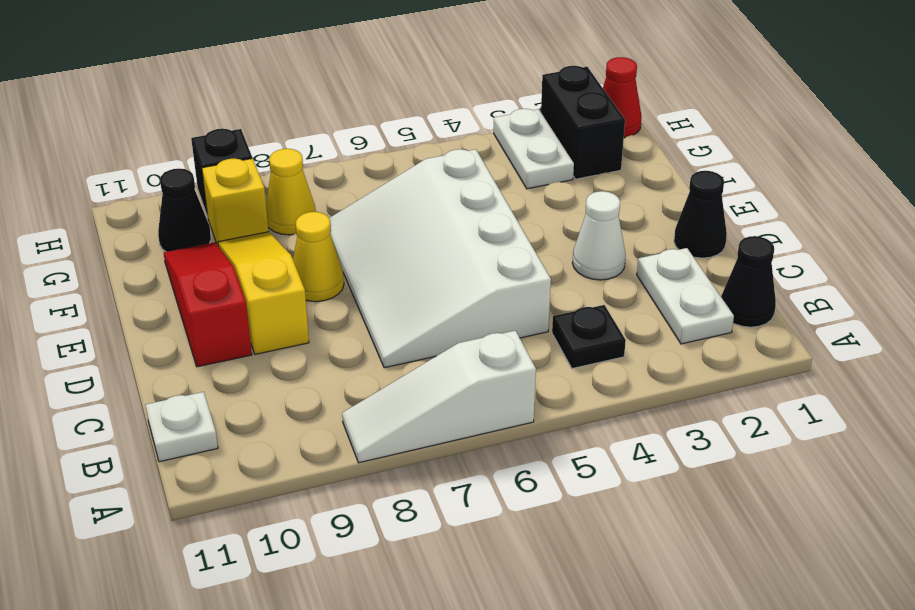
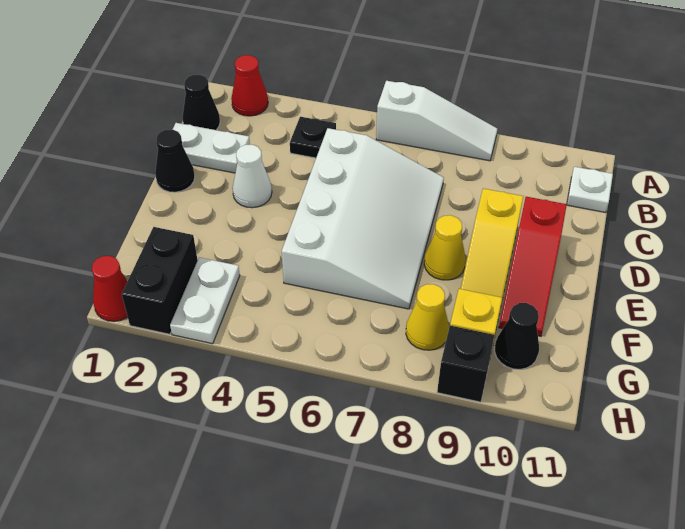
none -> red 1x1 cone [231,55,268,116]
white 1x2 plate [637,248,734,344] -> white 1x2 plate turned to [172,123,250,173]

